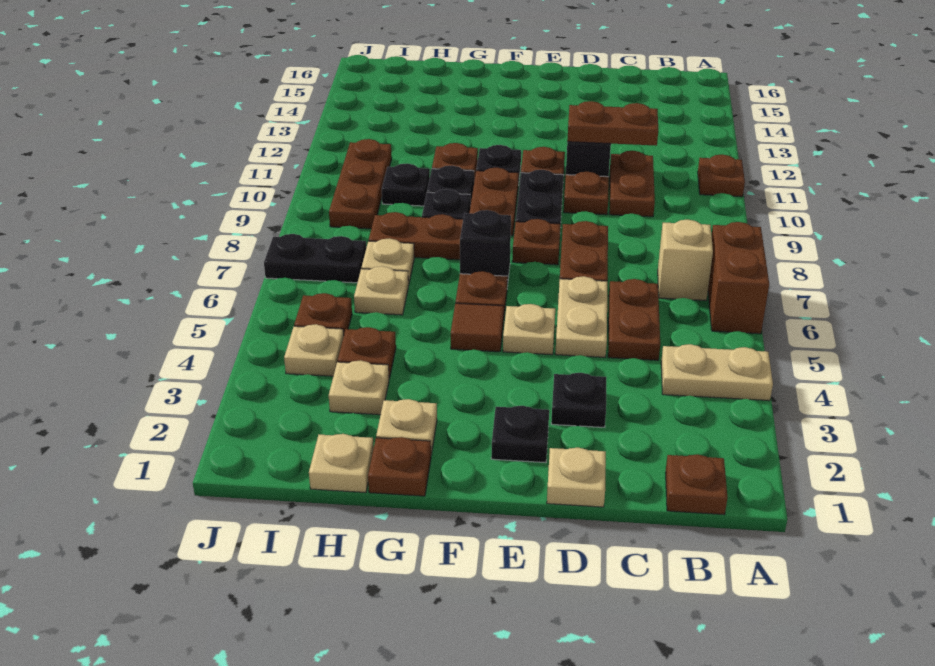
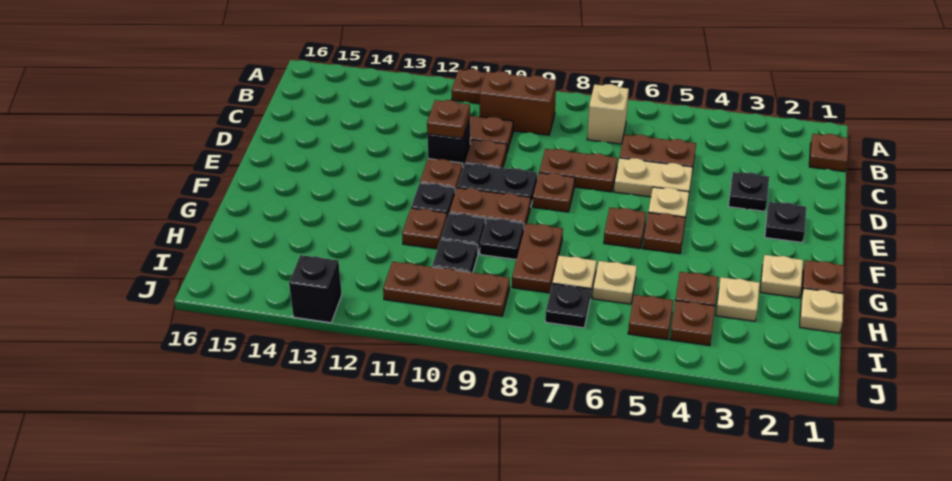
tan 1x2 plate [661,344,773,401] -> none
brown 1x2 brick [708,222,769,334] -> brown 1x2 brick moved to [480,71,556,135]
brown 1x2 plate [567,101,658,146] -> brown 1x1 plate [427,100,470,138]
tan 1x1 plate [547,448,606,507] -> none
brown 1x1 tile [451,303,504,352] -> brown 1x1 plate [643,213,686,254]
black 1x1 brick [460,210,511,286] -> black 1x1 brick moved to [289,255,342,323]
tan 1x1 plate [284,324,344,376] -> brown 1x1 plate [670,300,715,346]
black 1x2 plate [264,234,366,283] -> black 1x1 plate [545,284,591,328]

